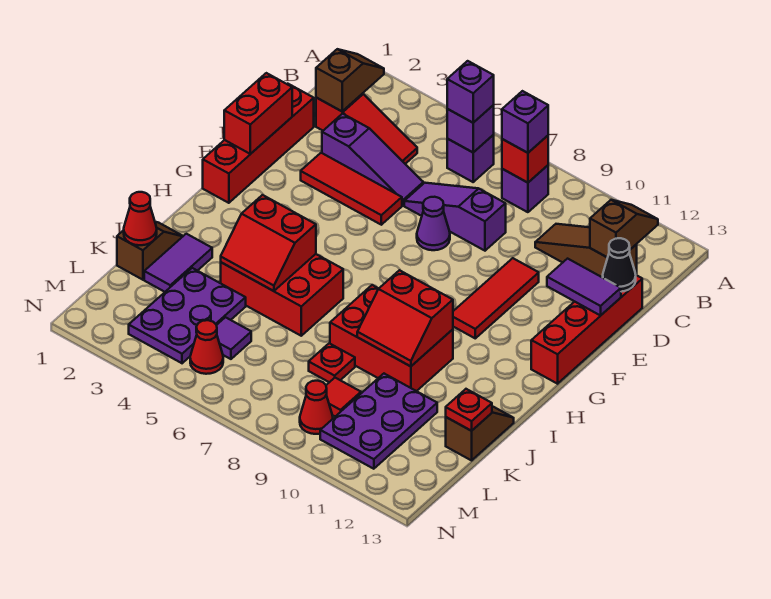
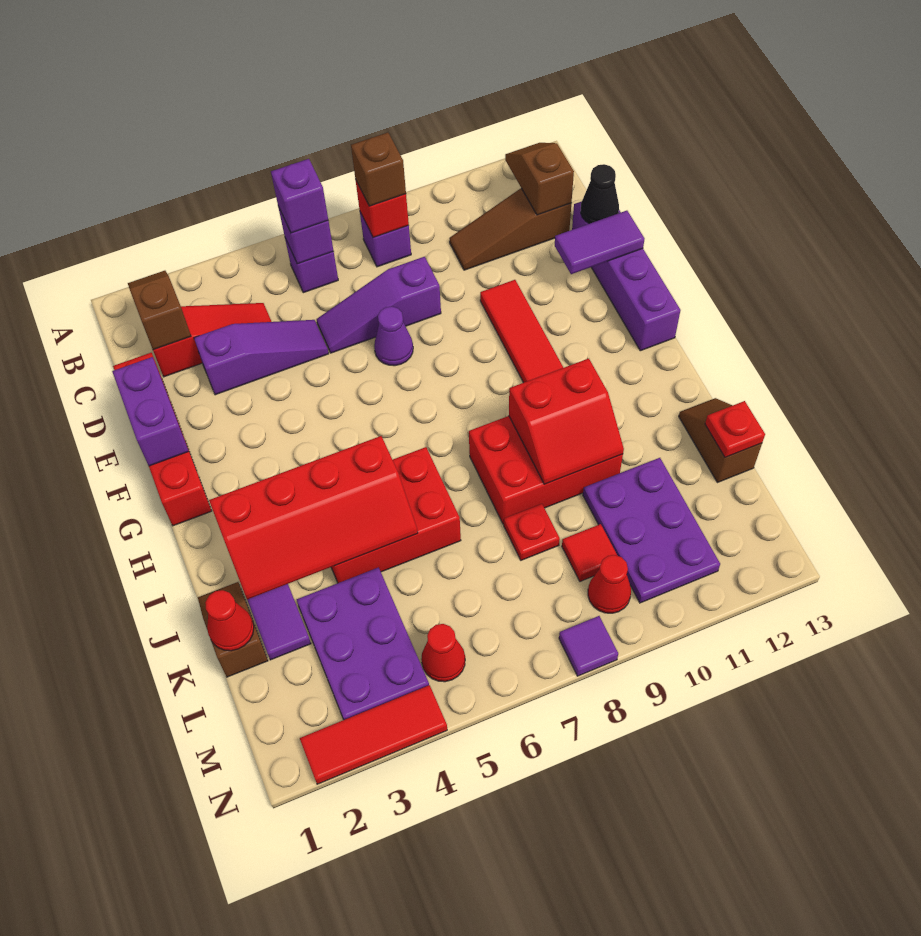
purple 1x1 brick [502,91,548,153] -> brown 1x1 brick [351,132,406,206]
red 1x4 brick [531,275,642,384] -> purple 1x4 brick [572,202,681,351]
red 1x2 brick [224,73,292,154] -> purple 1x2 brick [112,357,189,466]
red 1x3 tile [301,153,402,225] -> red 1x3 tile moved to [300,685,447,784]
red 2x2 slope [221,195,316,291] -> red 2x4 slope [209,436,418,599]
purple 1x1 tile [217,317,251,359] -> purple 1x1 tile moved to [559,616,618,676]

